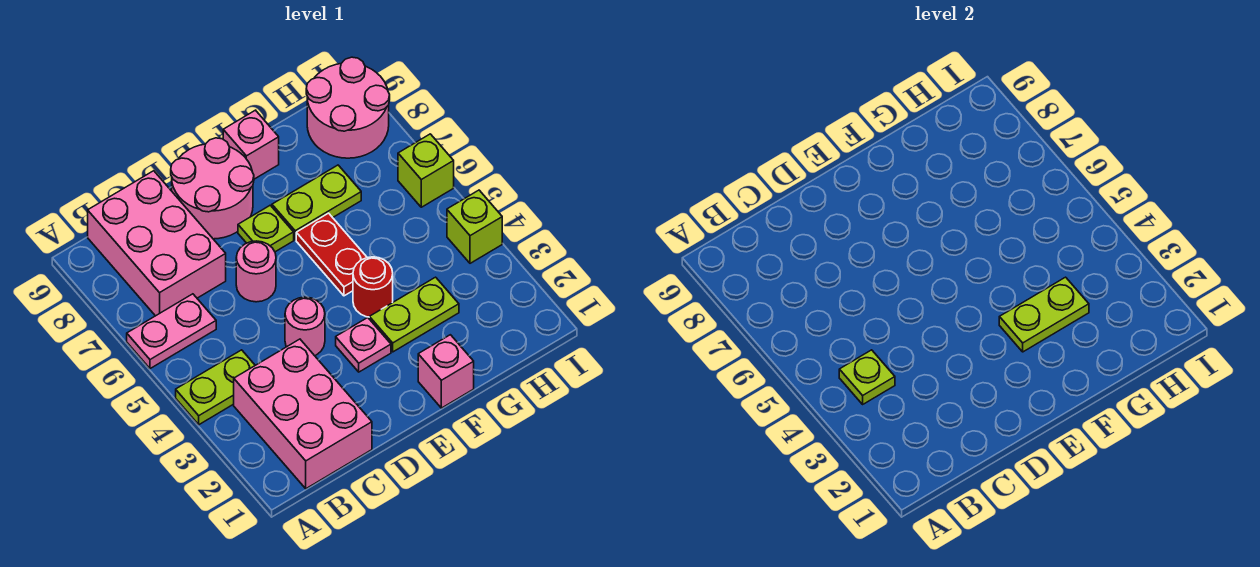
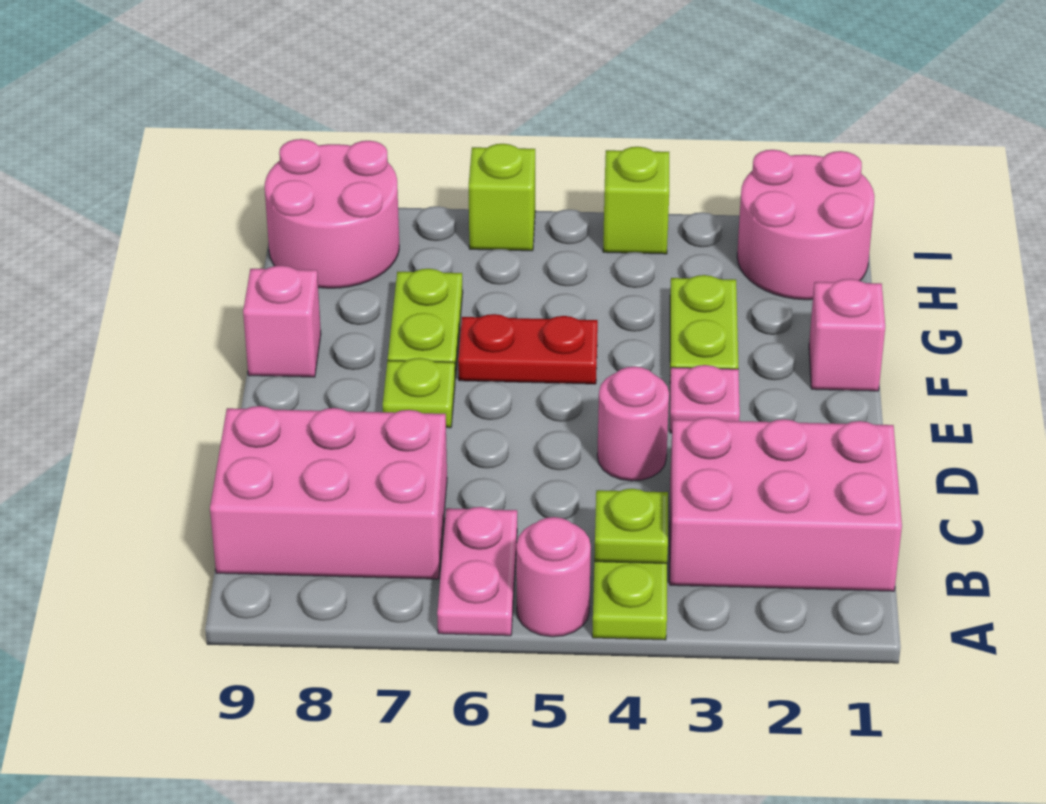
pink 1x1 round brick [236,241,276,302] -> pink 1x1 round brick moved to [516,517,591,637]
pink 2x2 round brick [171,138,254,239] -> pink 2x2 round brick moved to [737,150,875,300]
lime 1x2 plate [999,277,1089,352] -> none
red 1x1 round brick [353,257,393,317] -> none

